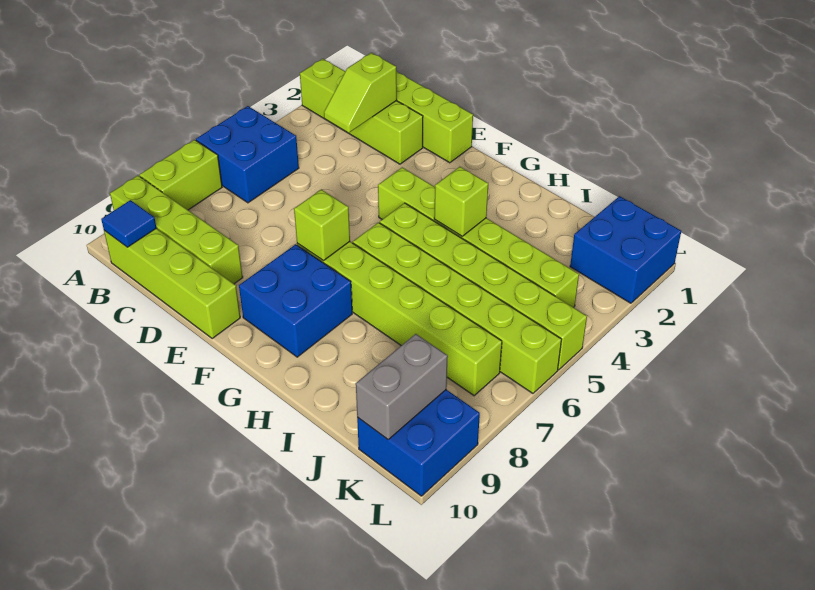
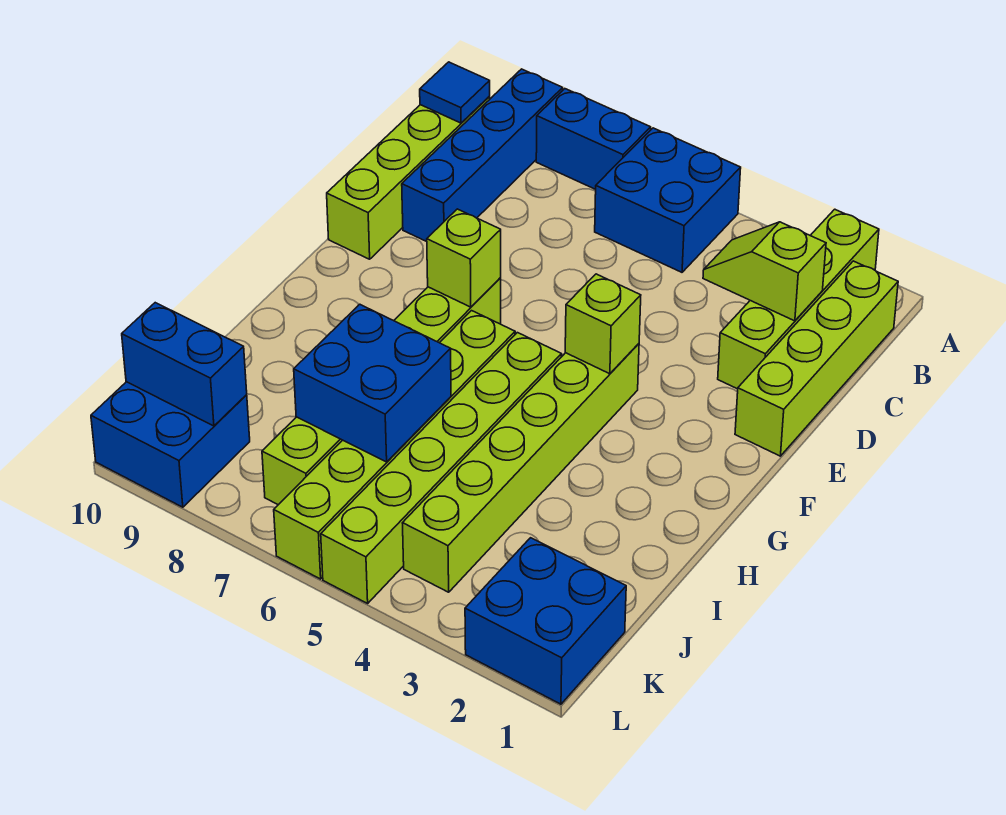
lime 1x2 brick [140,140,222,210] -> blue 1x2 brick [536,89,651,189]
lime 1x4 brick [110,176,243,284] -> blue 1x4 brick [402,69,563,241]
blue 2x2 brick [239,244,352,357] -> blue 2x2 brick moved to [294,304,451,462]
lime 1x1 brick [434,167,488,236] -> lime 1x1 brick moved to [565,274,641,374]
grey 1x2 brick [356,334,448,439] -> blue 1x2 brick [122,303,247,426]

